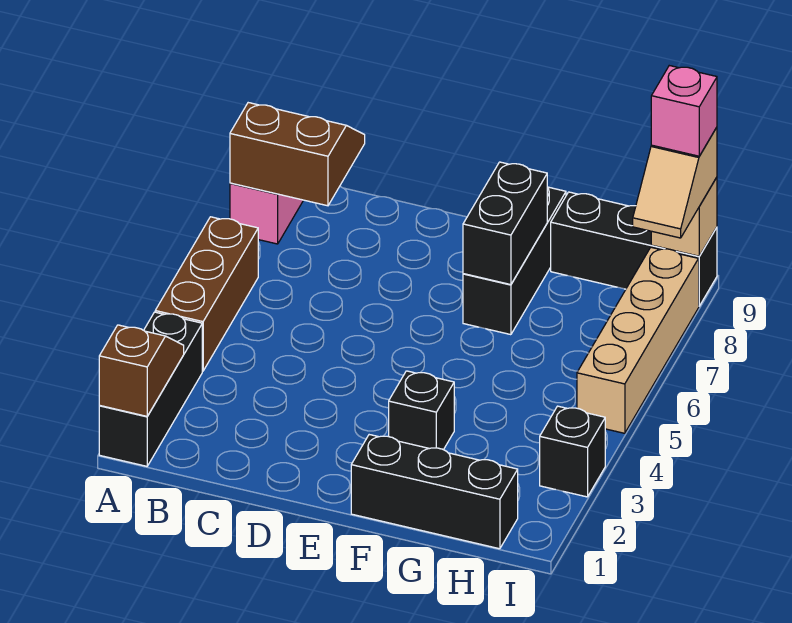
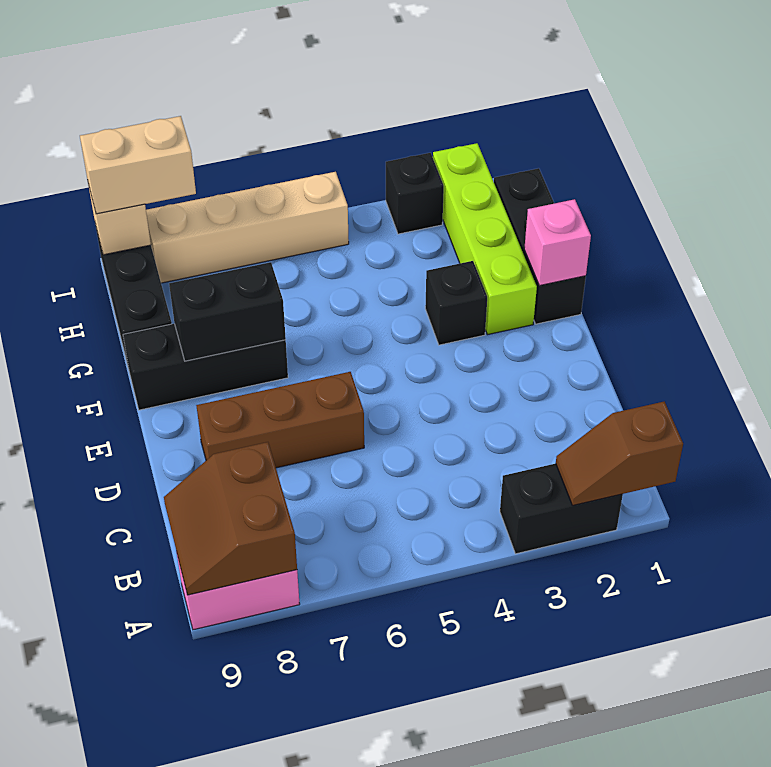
black 1x3 brick [99,312,202,466] -> black 1x2 brick [500,464,623,554]
brown 1x3 brick [155,217,258,371] -> brown 1x3 brick moved to [196,372,364,468]
none -> lime 1x4 brick [433,143,537,335]
tan 1x2 slope [633,127,717,238] -> tan 1x2 brick [80,116,196,214]
pink 1x1 brick [651,66,717,156] -> pink 1x1 brick moved to [524,199,591,286]

